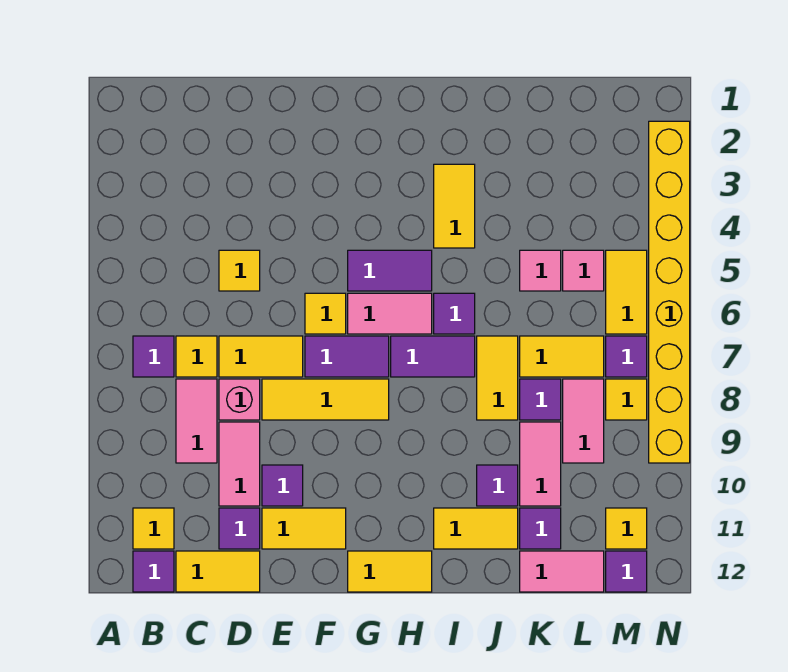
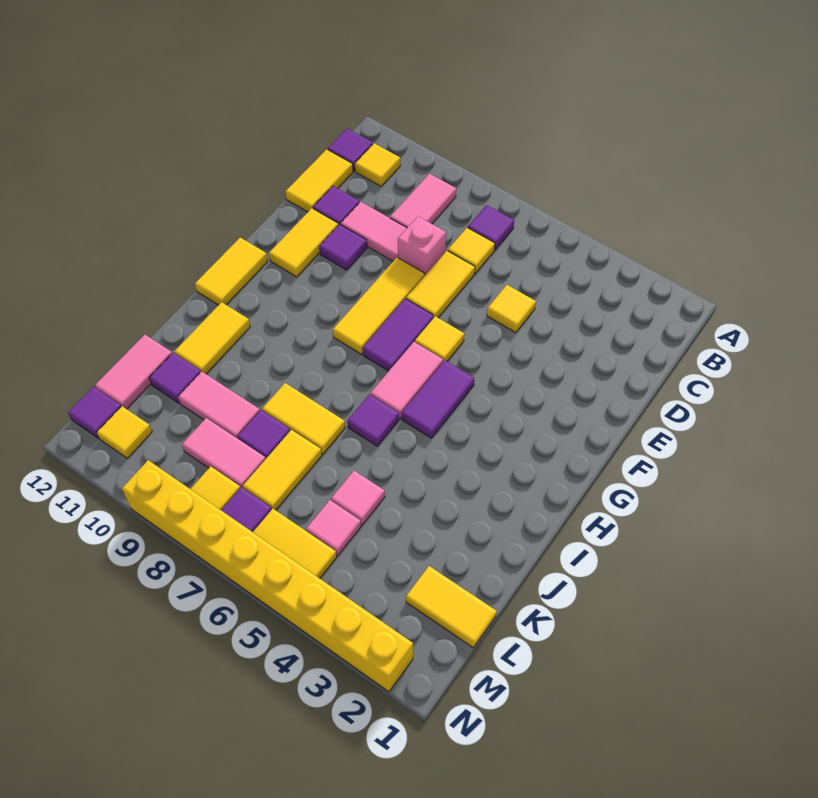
pink 1x2 tile [176,379,217,463] -> pink 1x2 tile turned to [390,174,456,228]
purple 1x2 tile [391,336,475,377] -> none
yellow 1x2 tile [434,164,475,248] -> yellow 1x2 tile moved to [406,566,497,648]
purple 1x1 tile [477,465,518,506] -> none

